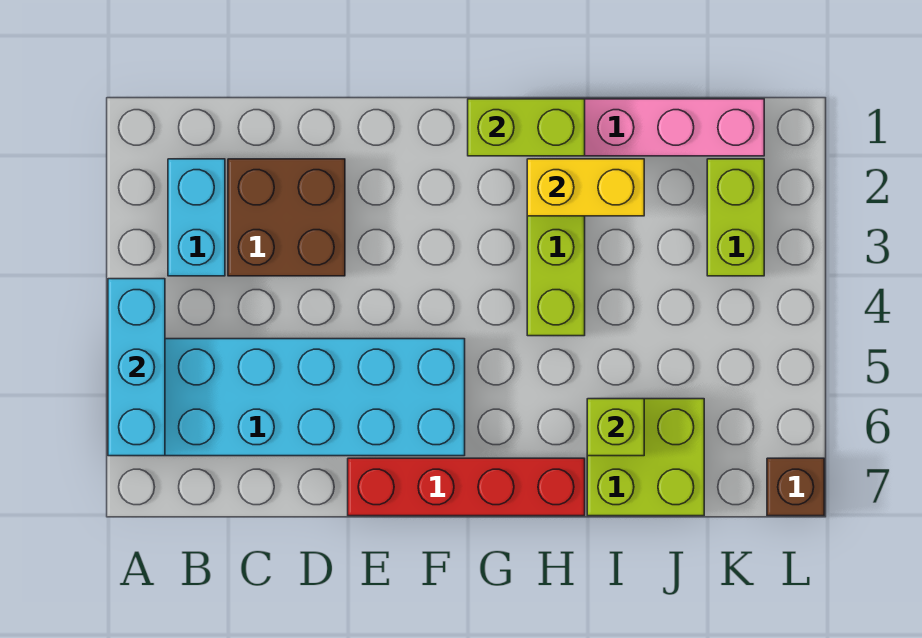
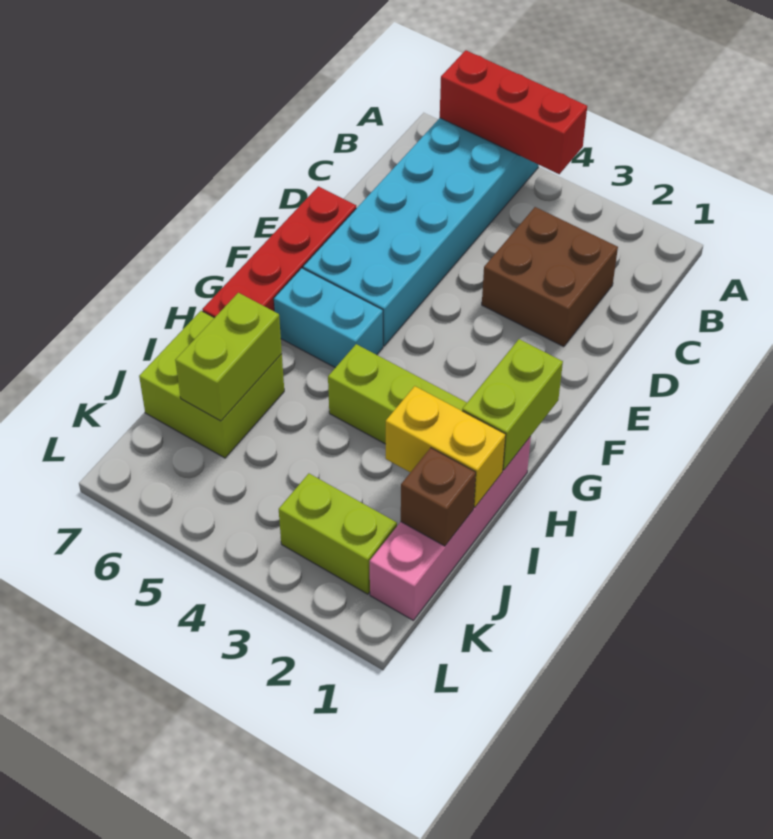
cyan 1x3 brick [108,279,165,456] -> red 1x3 brick [440,50,587,174]
cyan 1x2 brick [168,159,225,276] -> cyan 1x2 brick moved to [274,268,383,368]
yellow 1x2 brick [527,159,644,216] -> yellow 1x2 brick turned to [386,386,506,508]
lime 1x1 brick [587,399,644,456] -> lime 1x2 brick [175,293,282,421]
brown 1x1 brick [767,458,824,516] -> brown 1x1 brick moved to [401,448,476,546]

